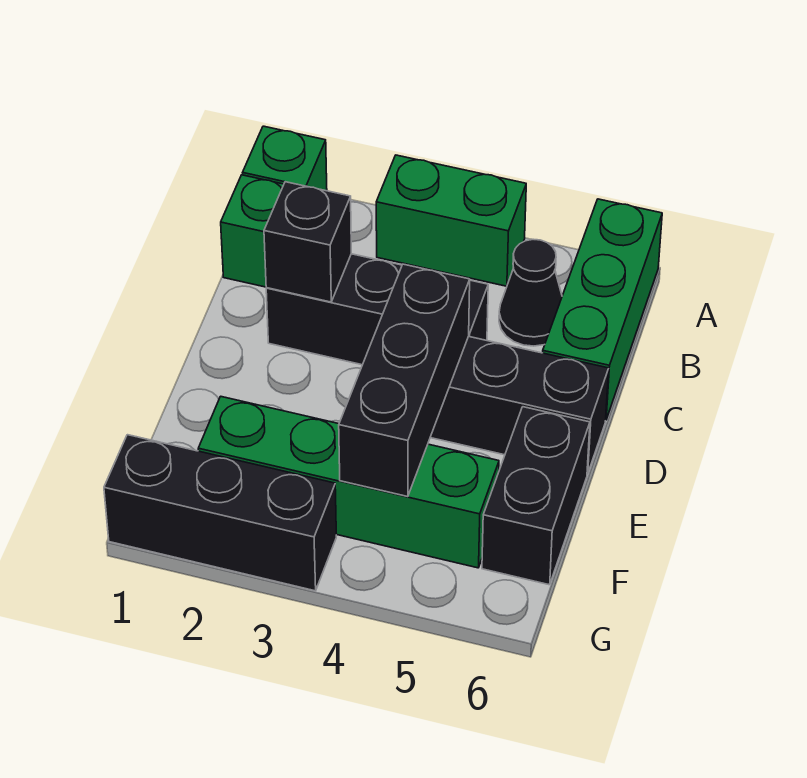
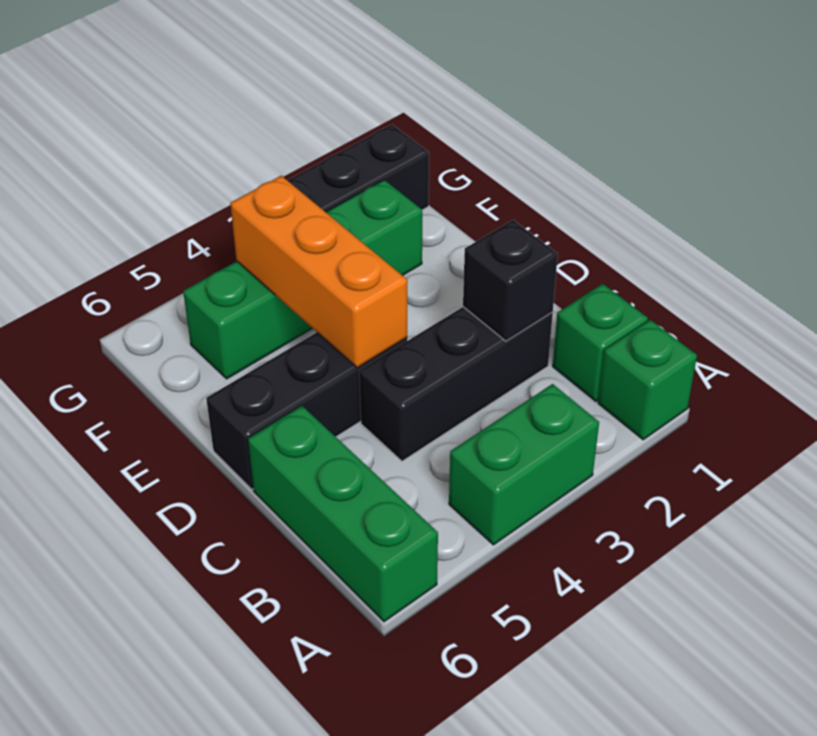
black 1x1 cone [499,239,562,346] -> none
black 1x3 brick [339,264,470,497] -> orange 1x3 brick [230,176,407,368]
black 1x2 brick [482,407,590,585] -> none

